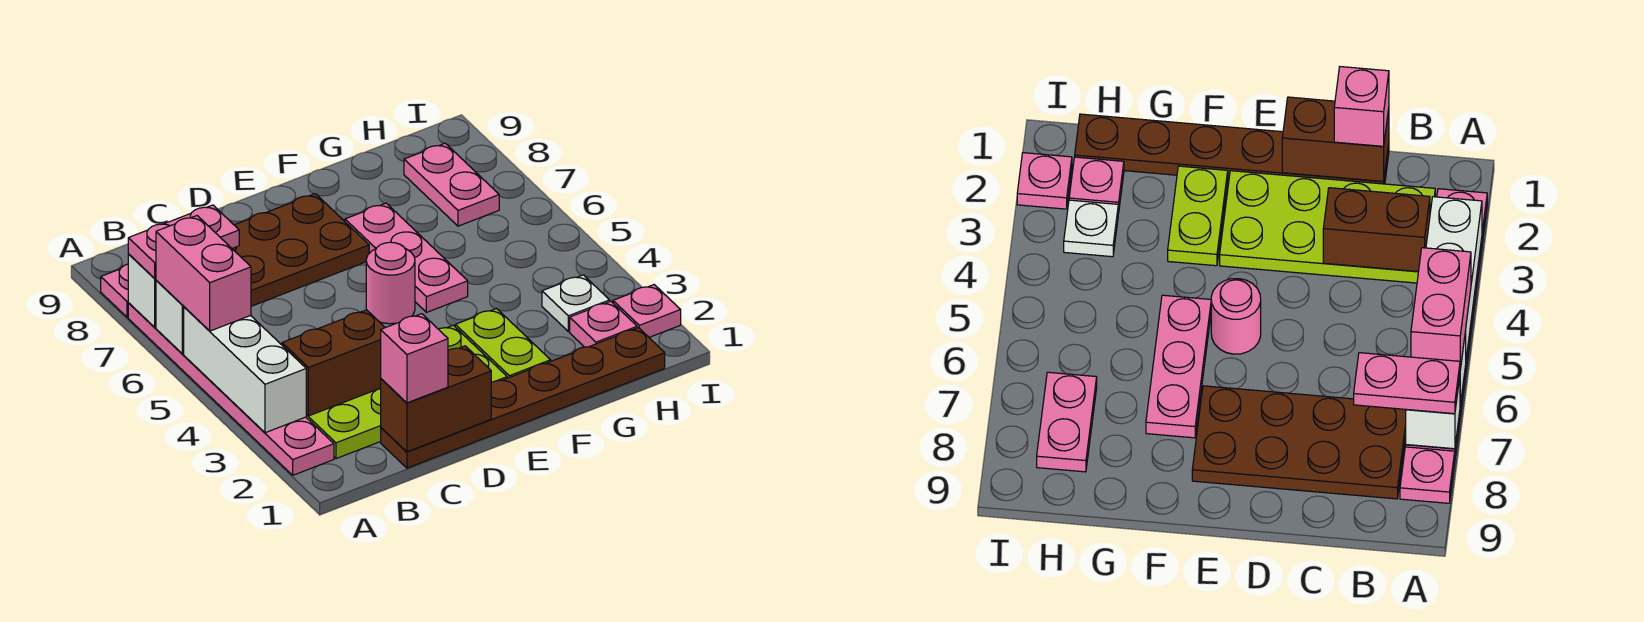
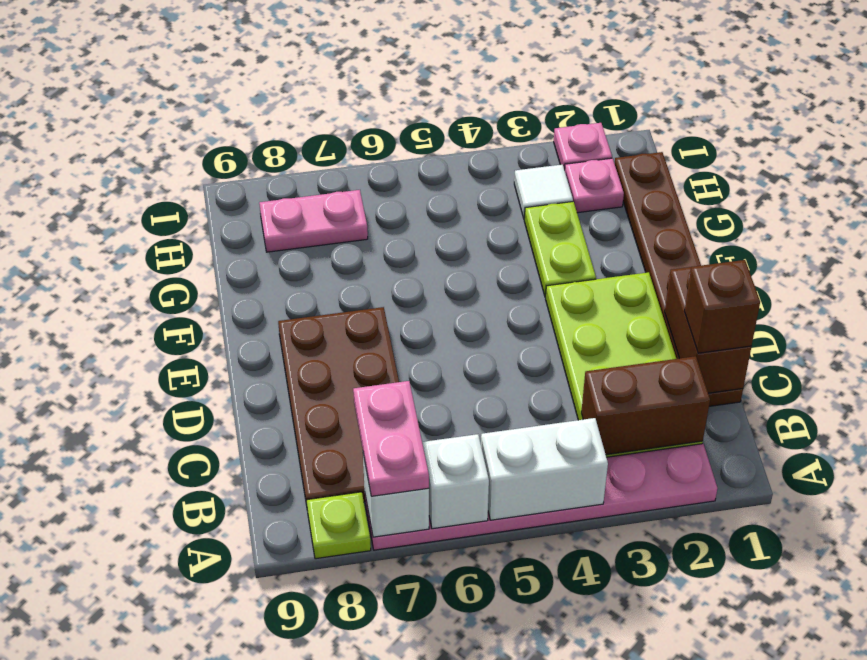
white 1x3 brick [184,307,306,433] -> white 1x2 brick [481,418,608,520]
pink 1x2 brick [156,216,251,331] -> none
pink 1x1 plate [101,264,128,317] -> lime 1x1 plate [307,492,371,559]
brown 1x2 brick [282,310,385,416] -> brown 1x2 brick turned to [581,356,710,455]
pink 1x1 brick [381,314,448,403] -> brown 1x1 brick [684,260,760,353]
pink 1x1 round brick [366,242,415,324] -> none
lime 1x2 plate [455,309,551,378] -> lime 1x2 plate turned to [524,202,596,297]
pink 1x3 plate [345,203,468,312] -> none
white 1x1 plate [542,275,610,332] -> white 1x1 tile [514,165,573,218]

